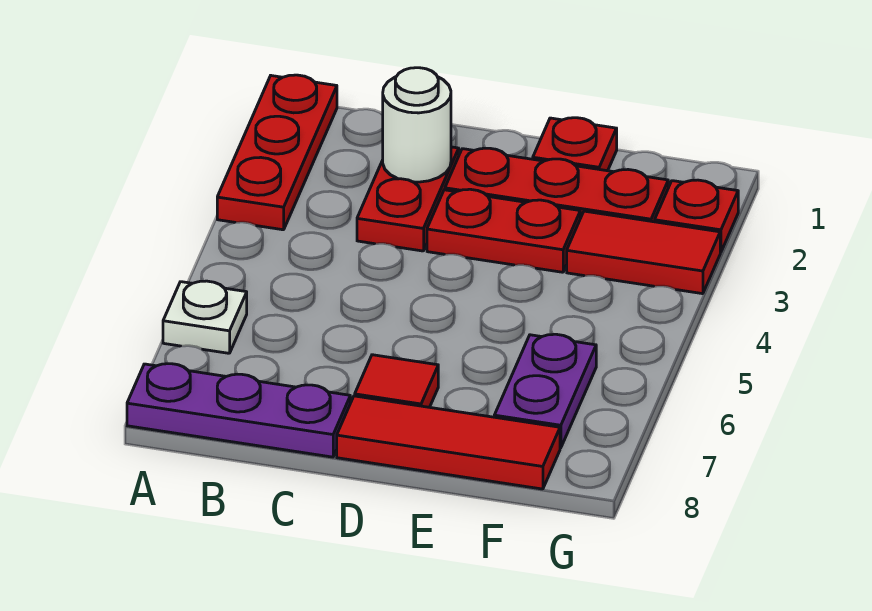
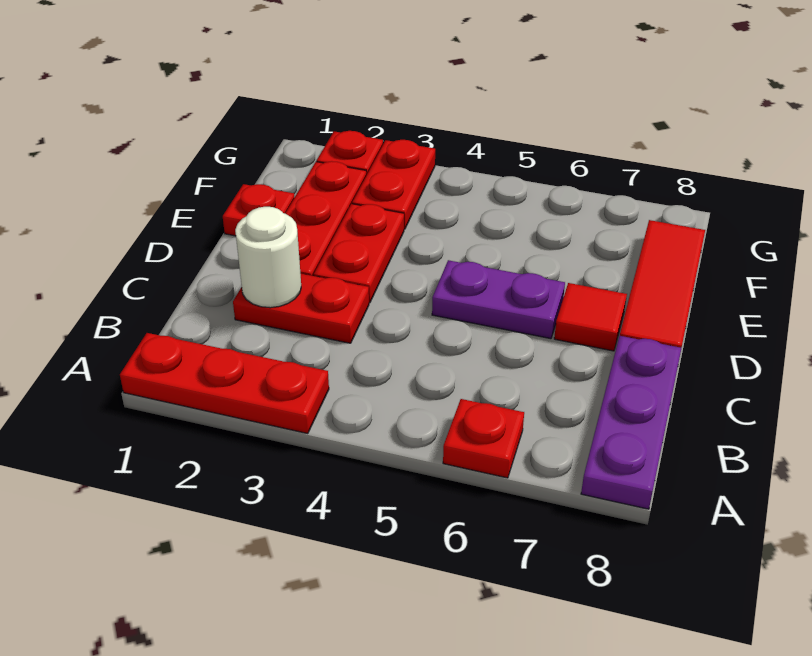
white 1x1 plate [163,281,247,353] -> red 1x1 plate [443,399,524,478]
red 1x2 tile [567,211,720,294] -> red 1x2 plate [352,140,435,229]
purple 1x2 plate [494,334,596,448] -> purple 1x2 plate moved to [432,260,565,339]

